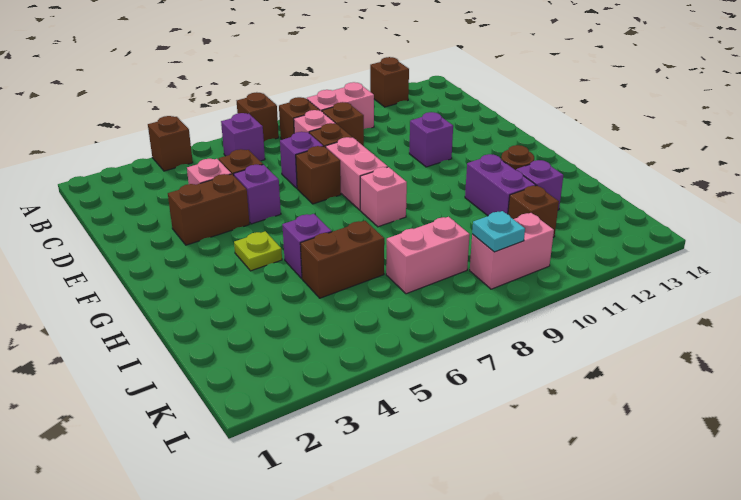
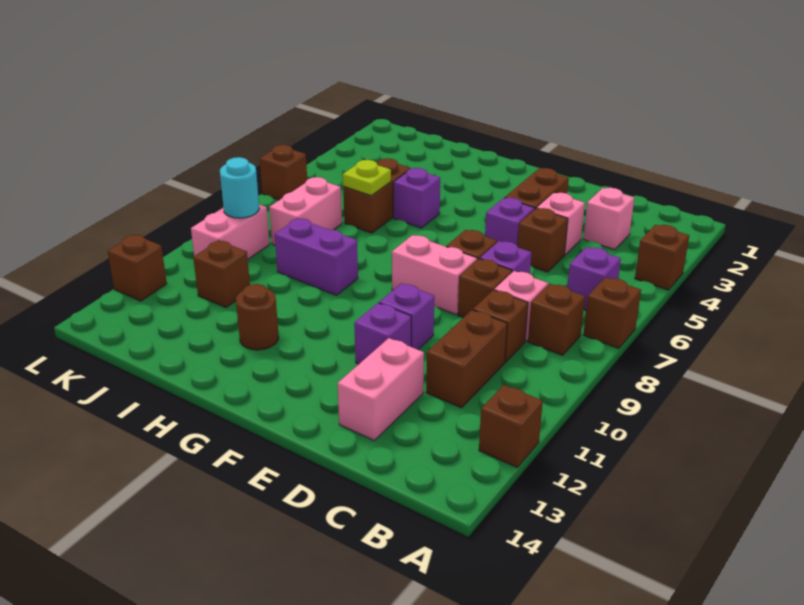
pink 1x2 brick [307,82,374,129] -> pink 1x2 brick moved to [338,338,424,440]
none -> brown 1x2 brick [426,310,507,408]
lime 1x1 plate [234,231,282,271] -> lime 1x1 plate moved to [343,160,391,196]
pink 1x1 brick [360,167,407,227] -> pink 1x1 brick moved to [583,188,634,250]
purple 1x2 brick [465,154,536,216] -> purple 1x2 brick moved to [275,218,358,295]
purple 1x1 brick [516,160,563,210] -> purple 1x1 brick moved to [379,283,434,350]
cyan 1x1 plate [472,211,525,252] -> cyan 1x1 round brick [220,157,259,218]
none -> brown 1x1 brick [260,145,307,200]
none -> brown 1x1 brick [108,235,167,301]

